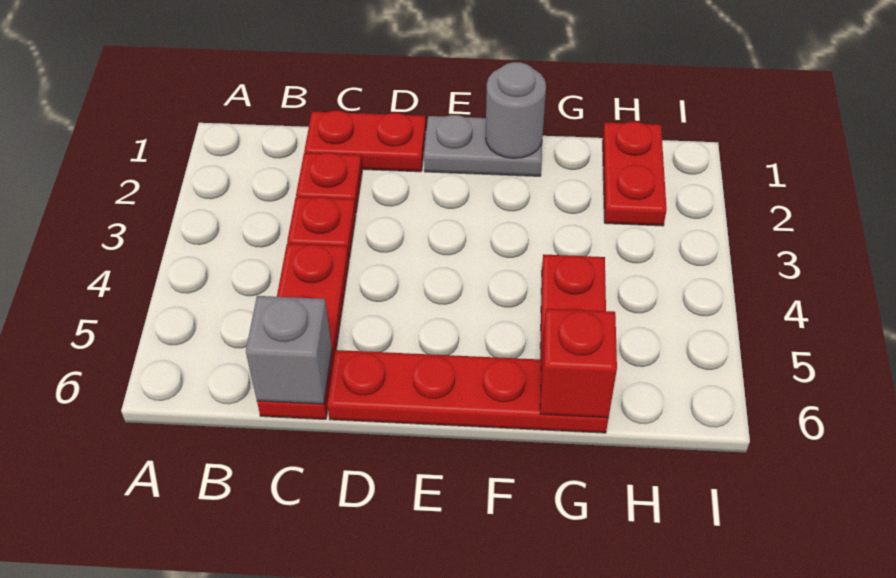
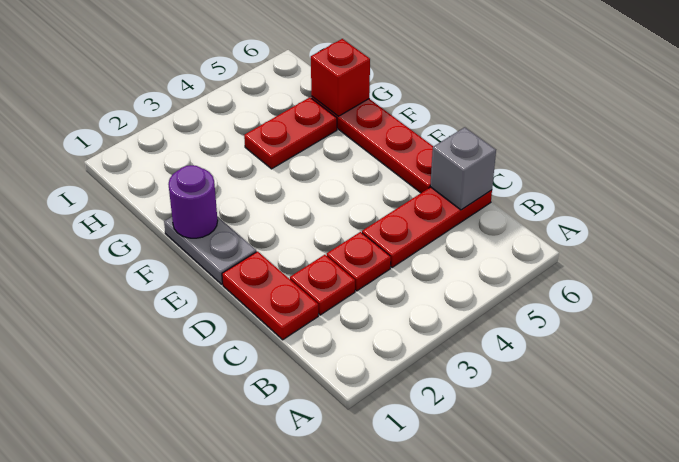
grey 1x1 round brick [486,62,546,158] -> purple 1x1 round brick [168,165,218,238]
red 1x2 plate [603,122,667,226] -> none

